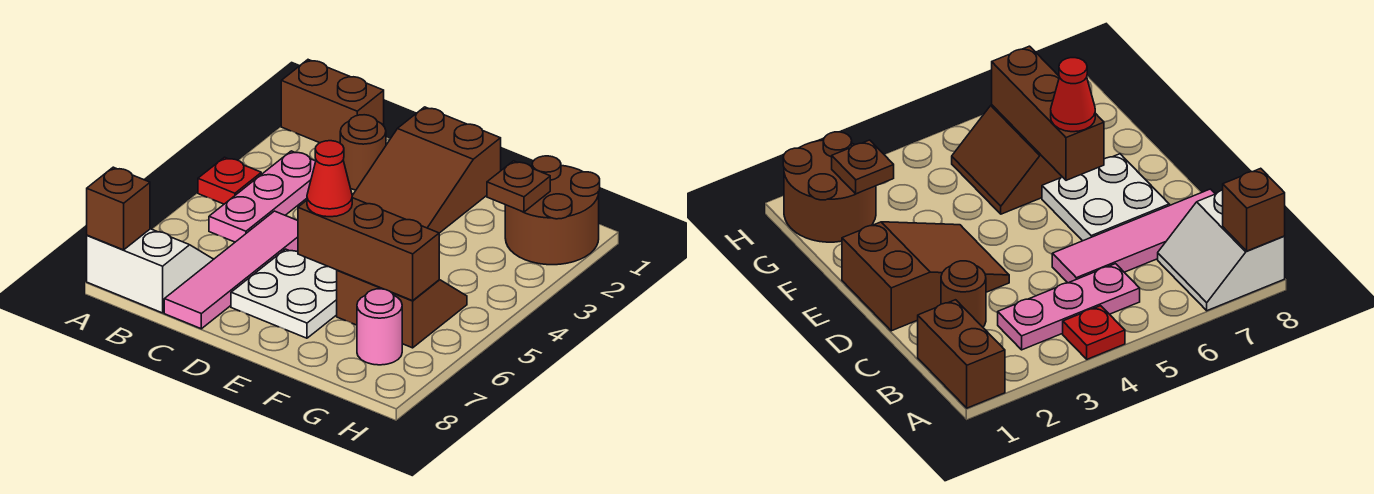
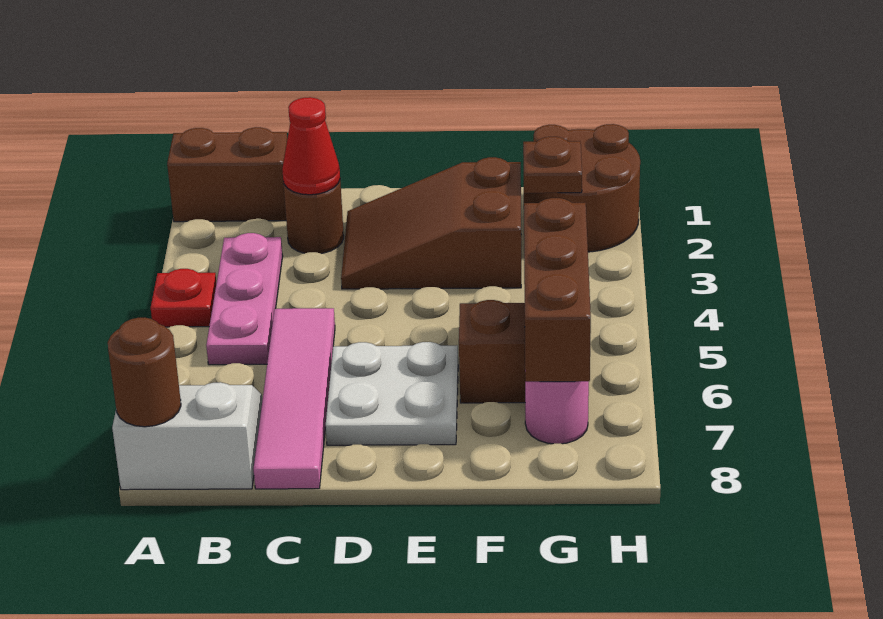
brown 1x1 brick [87,167,150,250] -> brown 1x1 round brick [108,318,181,427]
brown 2x3 slope [352,107,501,233] -> brown 2x3 slope turned to [341,157,521,289]
brown 1x3 brick [298,198,439,301] -> brown 1x3 brick turned to [524,198,591,382]
red 1x1 cone [307,141,352,217] -> red 1x1 cone moved to [282,97,340,195]

